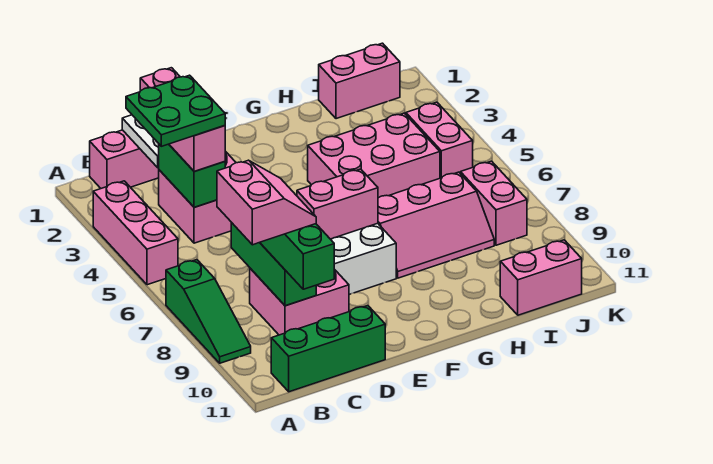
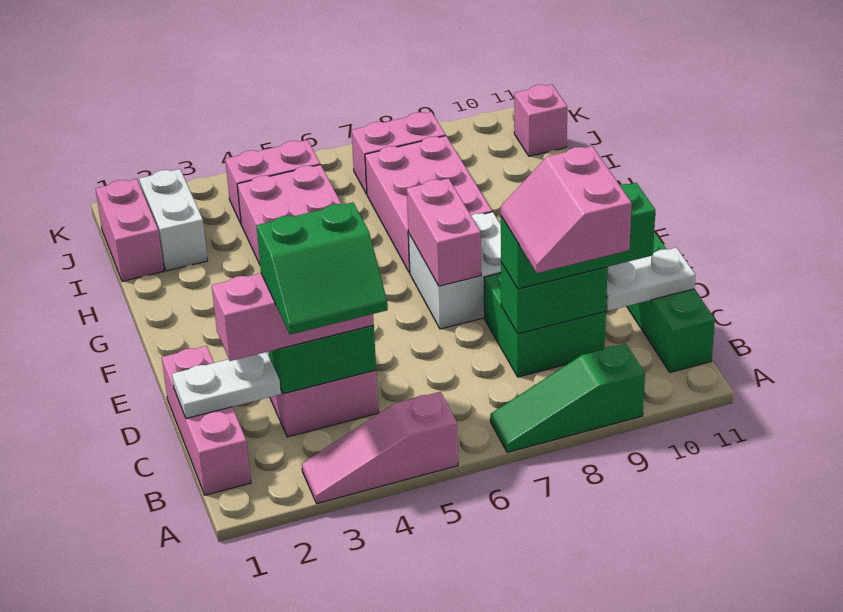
pink 1x3 brick [93,181,178,285] -> pink 1x3 slope [302,392,458,503]
green 1x3 slope [166,260,251,363] -> green 1x3 slope turned to [490,344,645,452]
green 2x2 plate [126,75,225,146] -> green 2x2 slope [256,202,388,335]
pink 2x2 slope [217,160,316,245] -> pink 2x2 slope turned to [501,146,632,273]
green 1x3 brick [231,222,316,306] -> green 1x2 brick [501,262,608,334]
pink 2x2 brick [250,268,349,335] -> green 2x2 brick [484,273,606,377]
none -> white 1x2 plate [606,248,696,311]
pink 2x3 slope [378,172,494,278] -> pink 2x3 brick [365,136,492,273]
none -> white 1x2 brick [139,169,208,271]
pink 1x2 brick [500,240,582,315] -> pink 1x1 brick [514,84,568,156]

